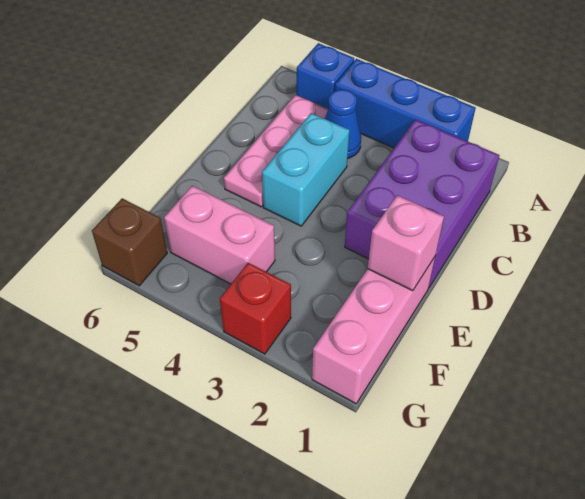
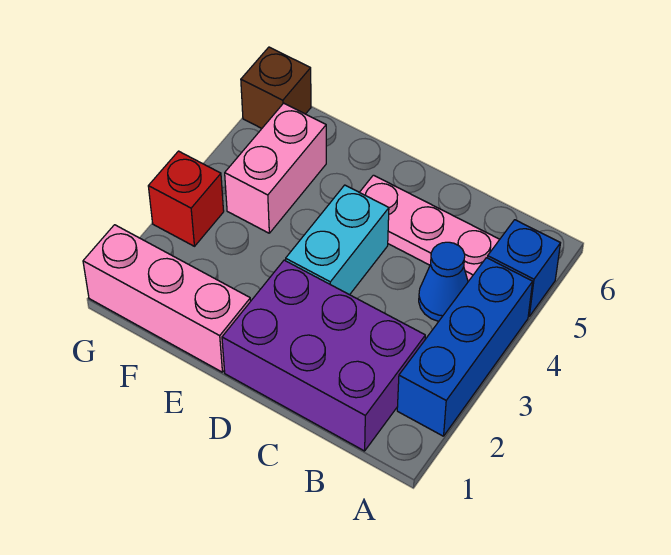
cyan 1x2 brick [262,113,350,226] -> cyan 1x2 brick turned to [286,185,389,295]
pink 1x1 brick [368,195,444,291] -> none

